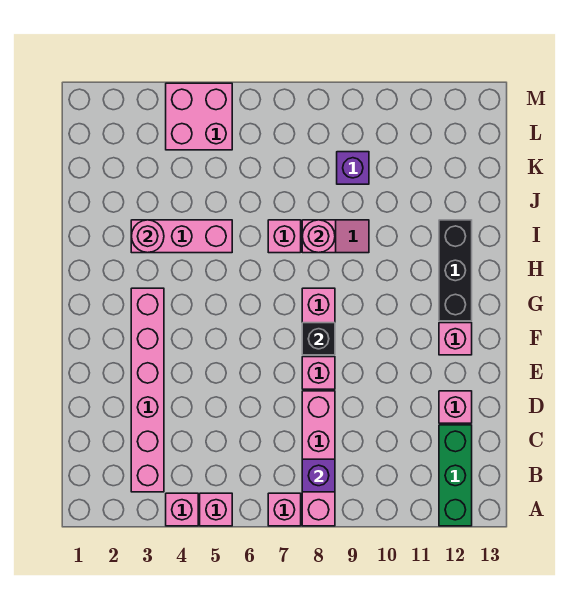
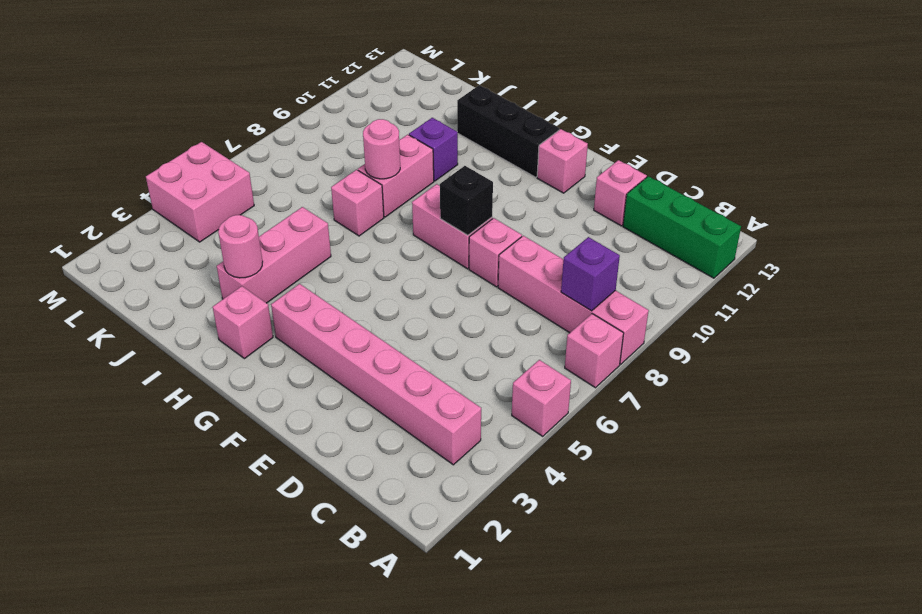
pink 1x1 brick [166,493,198,526] -> pink 1x1 brick moved to [213,286,273,359]
pink 1x2 slope [302,220,369,253] -> pink 1x2 brick [358,135,434,217]
purple 1x1 brick [337,152,369,184] -> purple 1x1 brick moved to [409,118,458,181]

